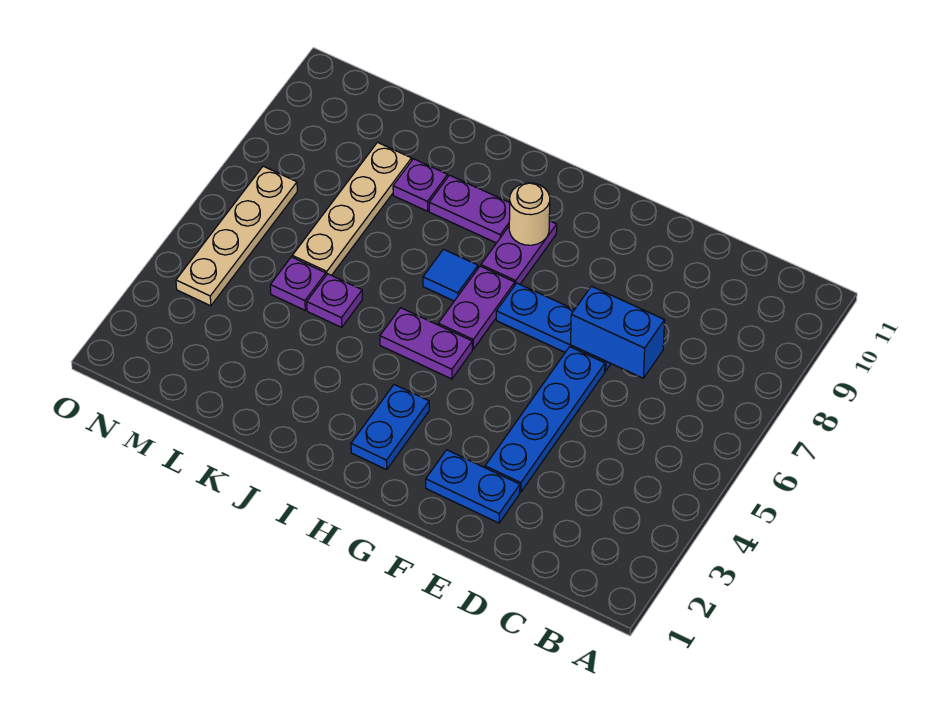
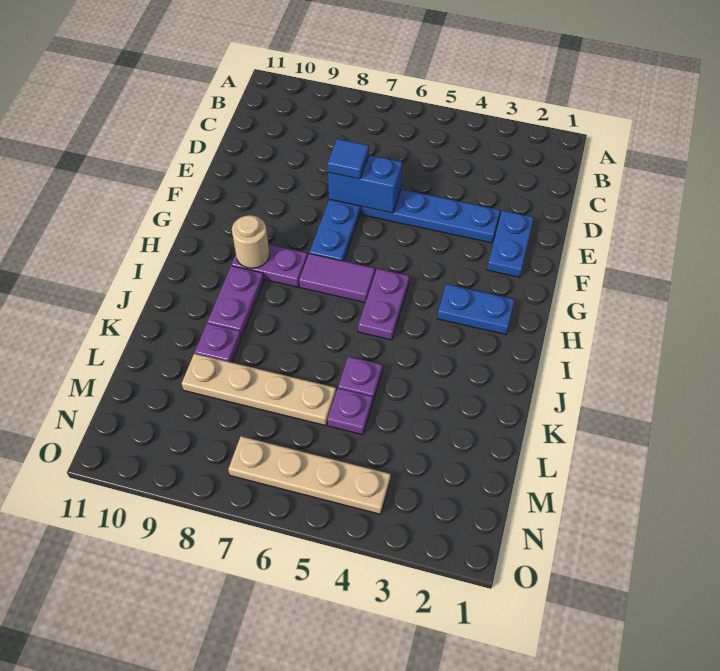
blue 1x2 brick [571,286,665,378] -> blue 1x2 brick turned to [328,155,402,213]
purple 1x2 plate [438,266,515,349] -> purple 1x2 tile [299,253,375,303]
blue 1x1 tile [423,249,478,301] -> blue 1x1 tile moved to [328,139,369,179]

